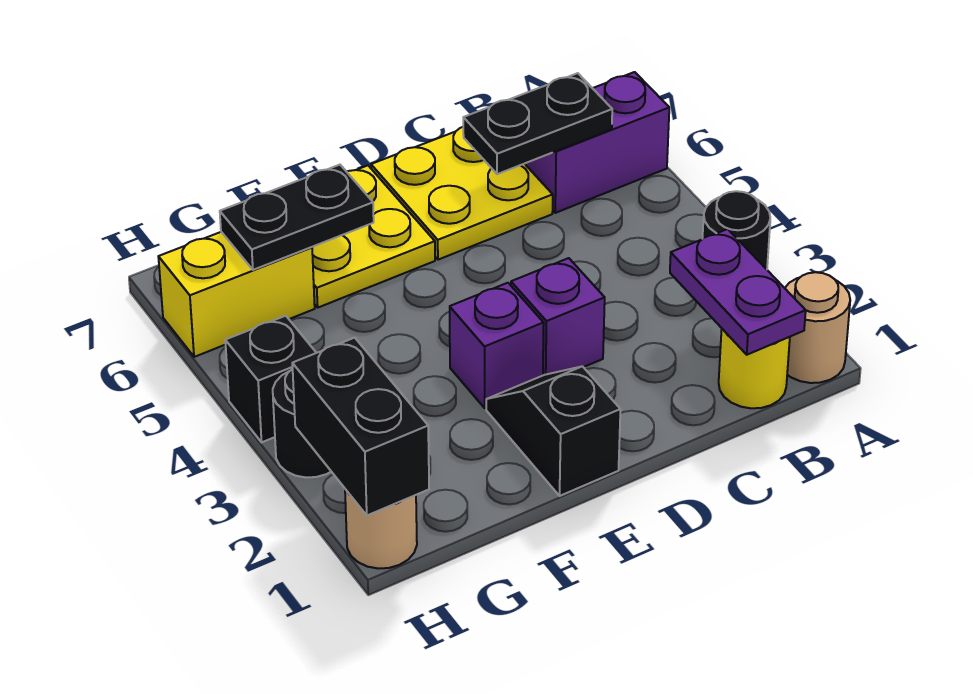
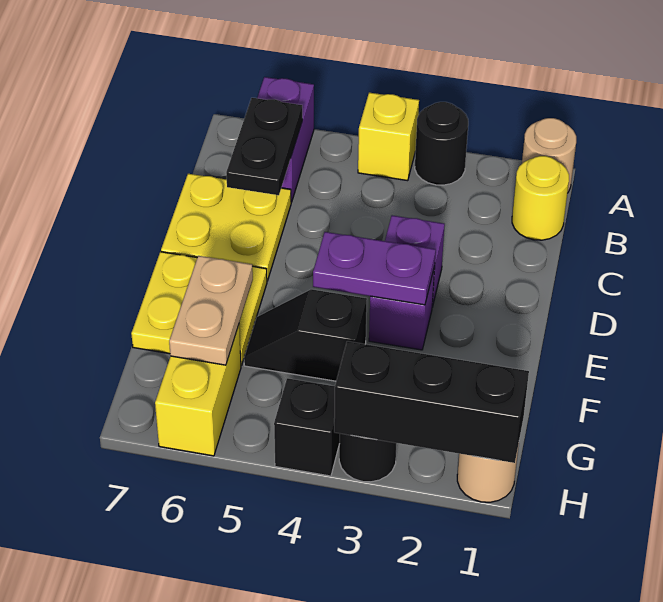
none -> yellow 1x1 brick [358,93,419,181]
purple 1x2 plate [670,229,806,355] -> purple 1x2 plate moved to [313,232,436,305]
black 1x2 slope [486,366,620,496] -> black 1x2 slope moved to [244,289,367,381]
black 1x2 plate [220,165,374,270] -> tan 1x2 plate [169,256,253,365]
black 1x2 brick [292,338,429,515] -> black 1x3 brick [334,341,529,463]

